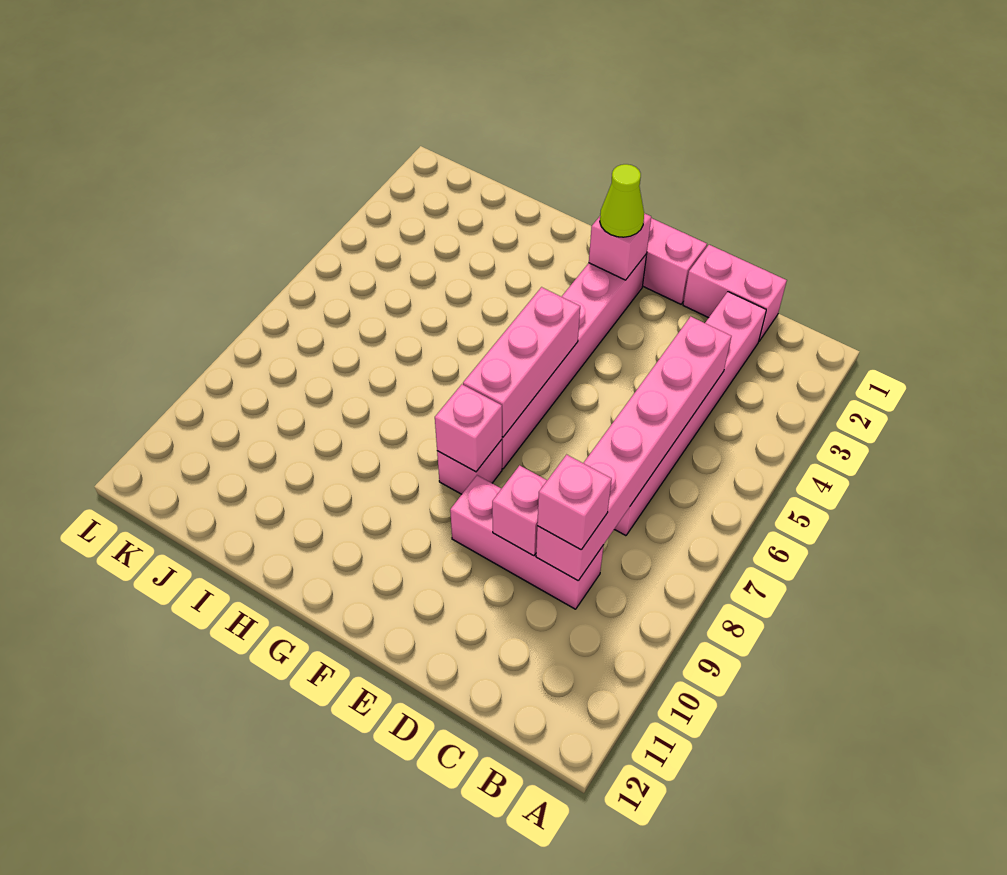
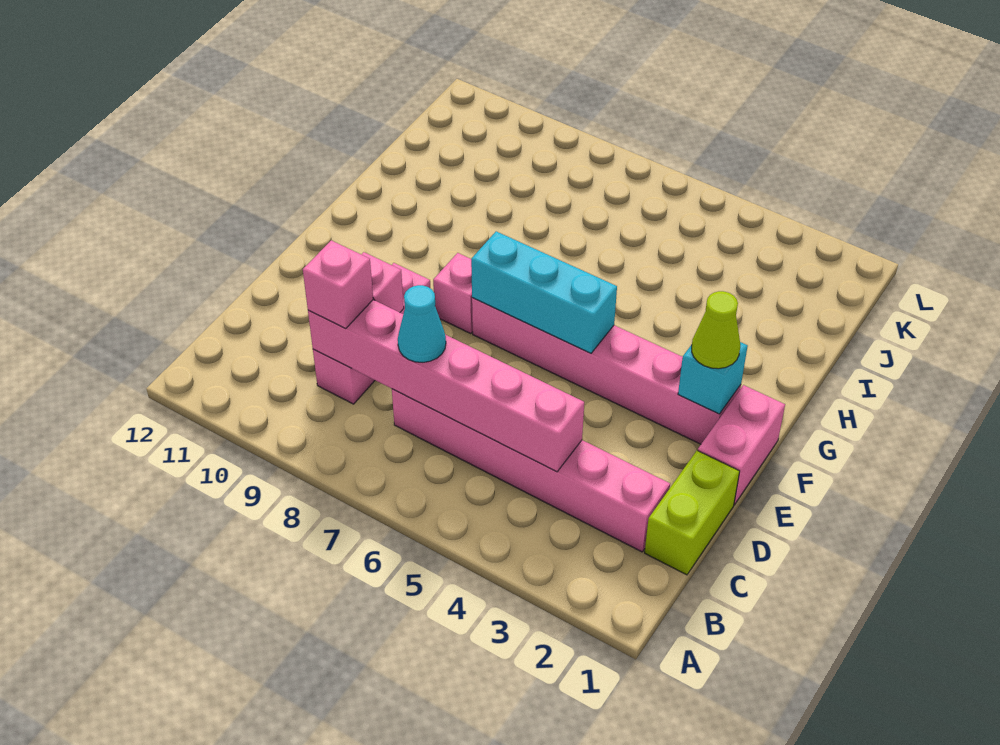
pink 1x2 brick [683,245,787,341] -> lime 1x2 brick [645,450,740,575]
none -> cyan 1x1 cone [398,285,446,362]
pink 1x1 brick [589,213,651,280] -> cyan 1x1 brick [678,342,748,414]
pink 1x3 brick [463,287,580,437] -> cyan 1x3 brick [471,231,617,353]
pink 1x1 brick [435,384,502,472] -> none

